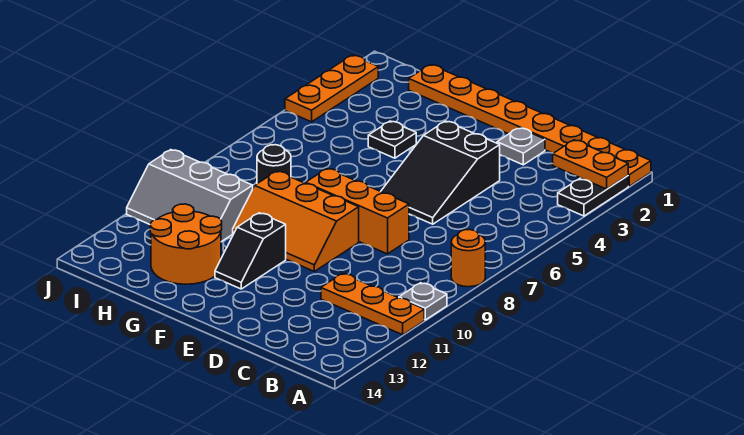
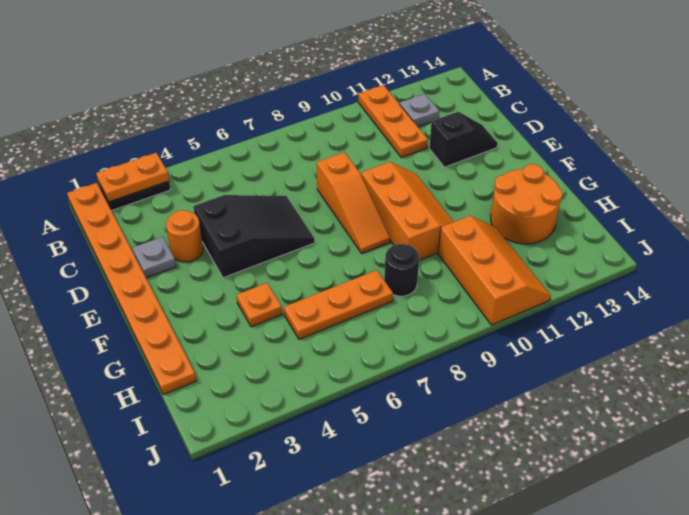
orange 1x2 plate [553,140,628,189] -> orange 1x2 plate turned to [96,153,169,202]
orange 1x1 round brick [451,230,485,287] -> orange 1x1 round brick moved to [166,210,203,262]
grey 1x1 plate [399,283,447,320] -> grey 1x1 plate moved to [400,94,439,127]
orange 1x3 brick [306,168,409,254] -> orange 1x3 slope [317,152,390,254]
black 1x2 slope [215,213,286,289] -> black 1x2 slope moved to [429,112,498,167]
black 1x1 plate [368,121,416,158] -> orange 1x1 plate [237,283,282,327]
grey 2x3 slope [127,150,253,242] -> orange 2x3 slope [438,216,551,325]
orange 1x3 plate [285,55,378,122] -> orange 1x3 plate moved to [284,270,393,339]

